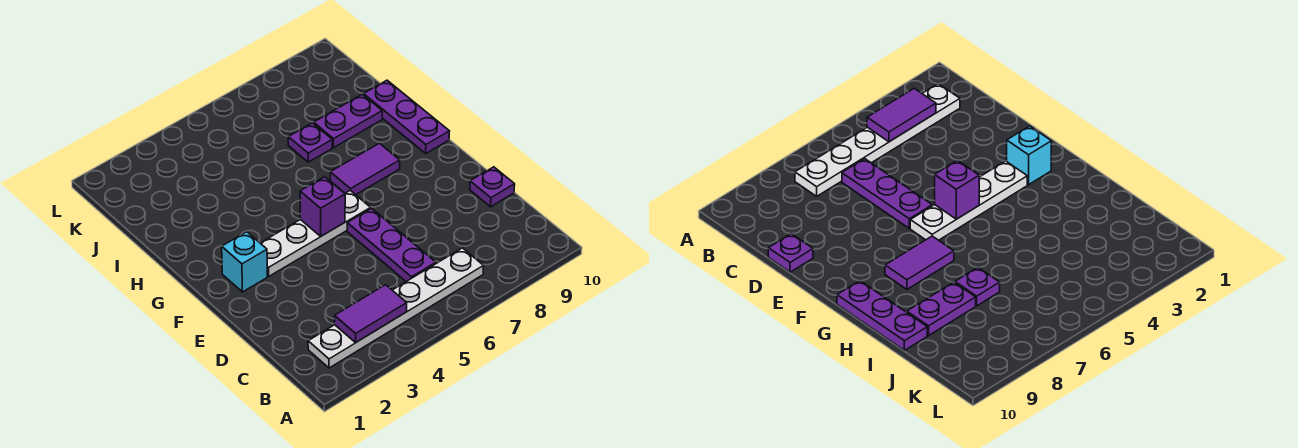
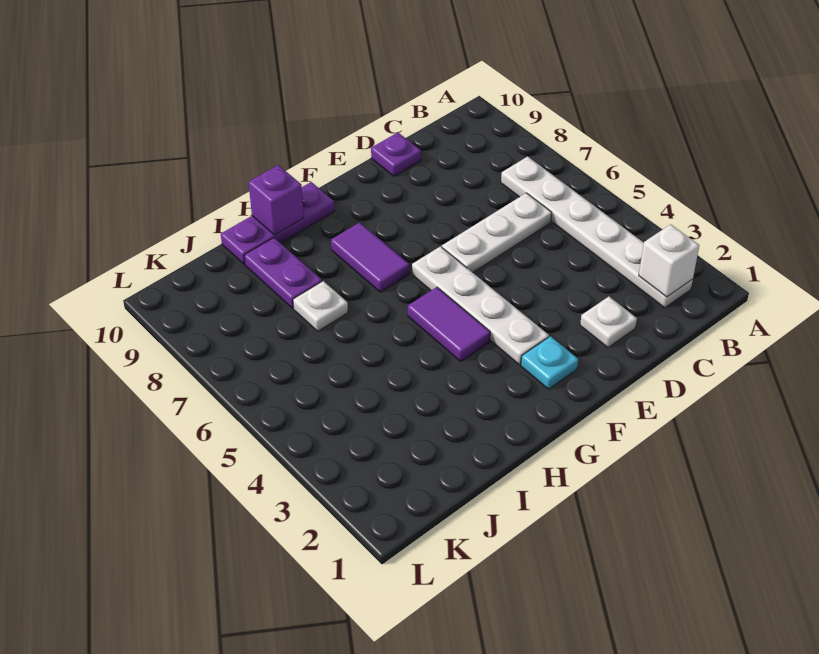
none -> white 1x1 brick [639,224,699,297]
purple 1x2 tile [335,285,407,343] -> purple 1x2 tile moved to [408,287,490,361]
purple 1x3 plate [347,208,436,282] -> white 1x3 plate [442,193,552,272]
none -> white 1x1 plate [580,297,637,348]
cyan 1x1 brick [222,232,267,292] -> cyan 1x1 plate [521,336,578,389]
purple 1x1 brick [300,177,345,236] -> purple 1x1 brick moved to [248,165,304,235]
purple 1x1 plate [288,123,332,162] -> white 1x1 plate [293,281,348,331]

